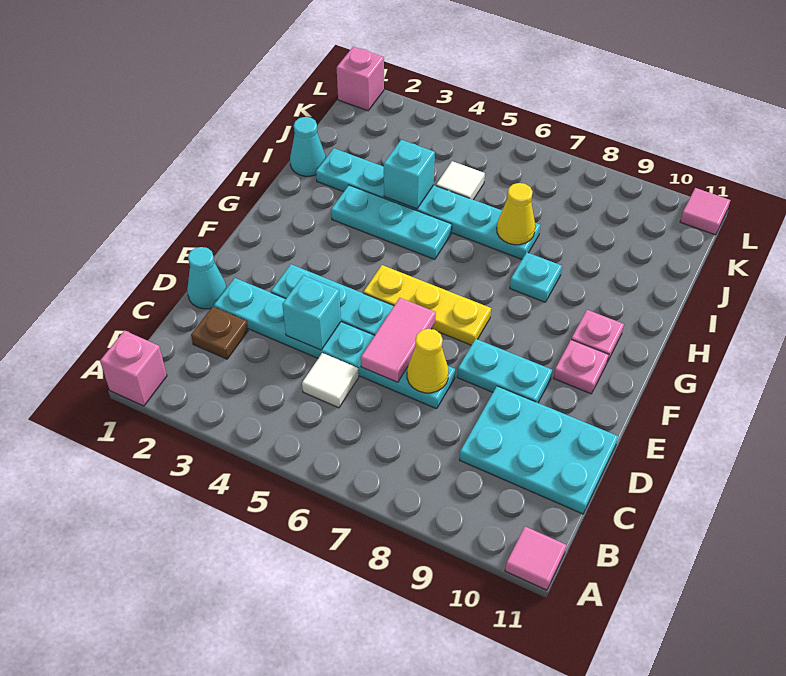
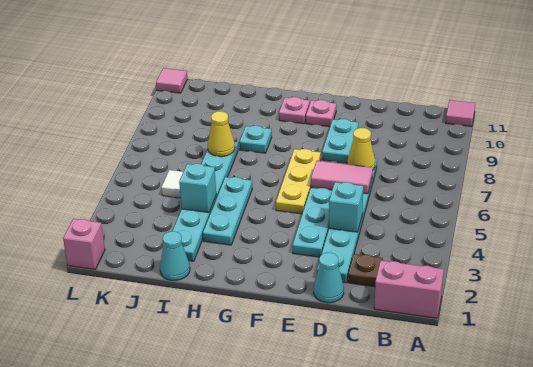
pink 1x1 brick [100,331,167,406] -> pink 1x2 brick [374,261,444,318]
white 1x1 tile [302,353,359,408] -> none
cyan 2x3 plate [460,386,618,514] -> none

